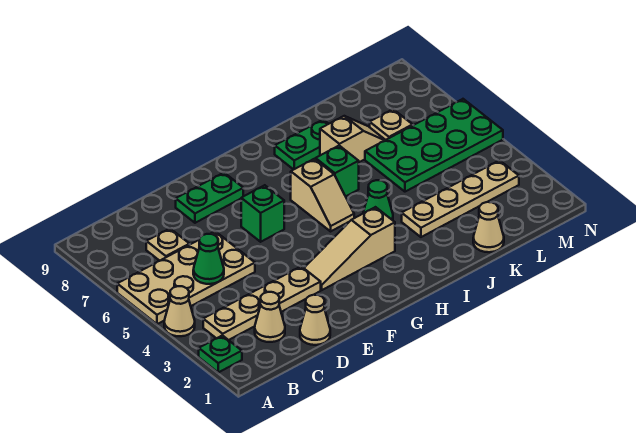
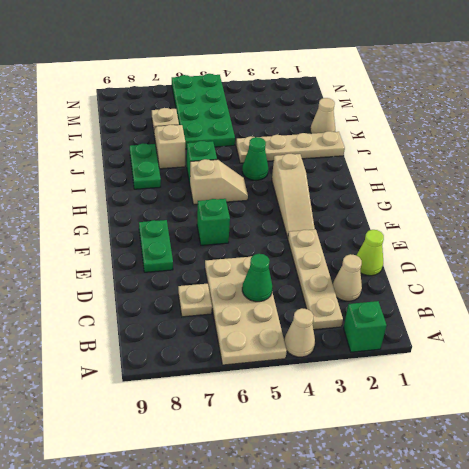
green 1x1 plate [199,335,242,372] -> green 1x1 brick [344,301,387,352]
tan 1x1 cone [300,295,330,345] -> lime 1x1 cone [356,230,384,276]
tan 1x4 plate [402,160,519,237] -> tan 1x4 plate turned to [236,131,345,163]

